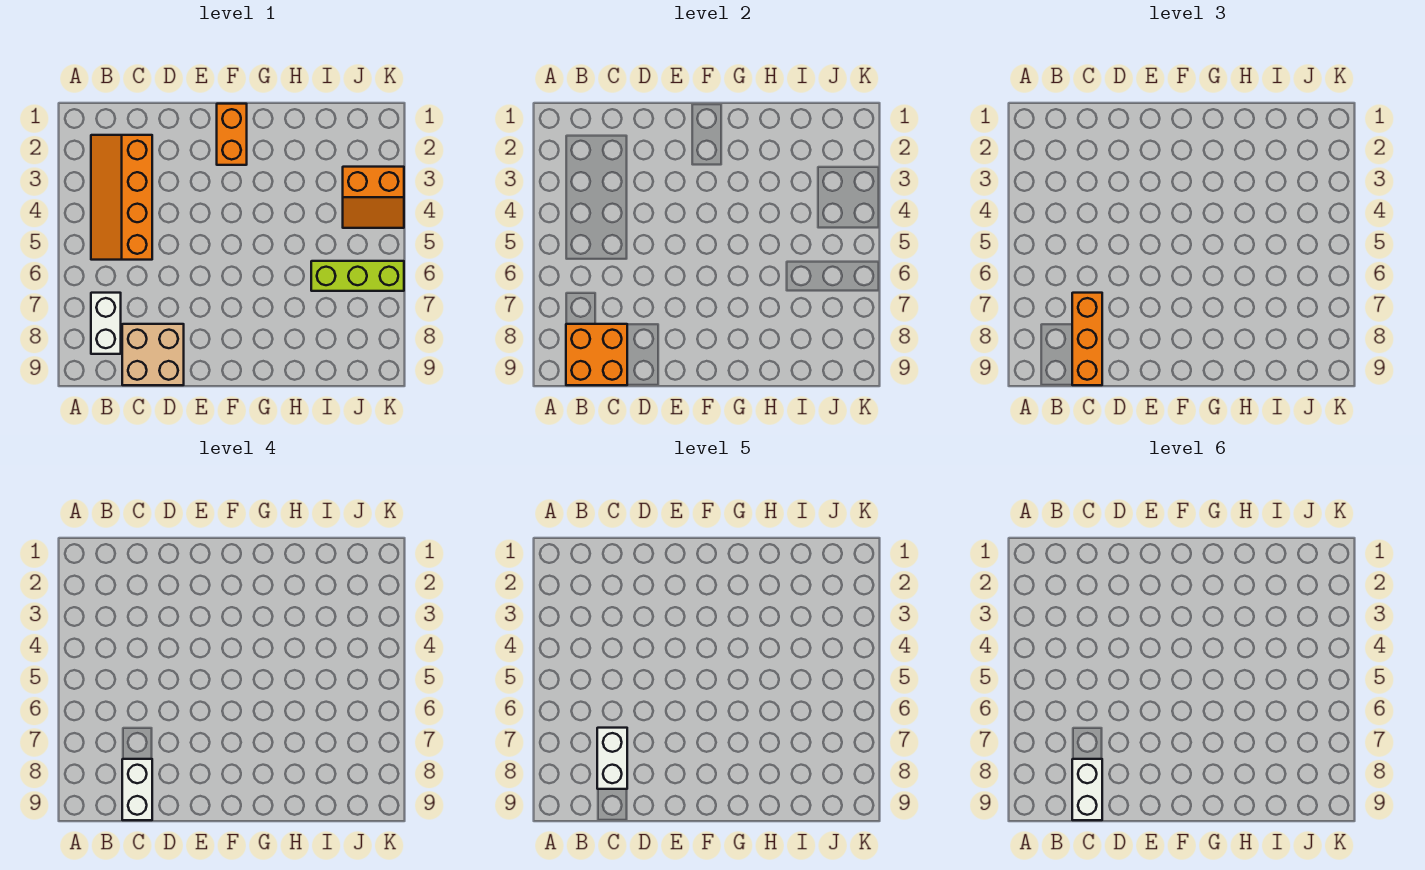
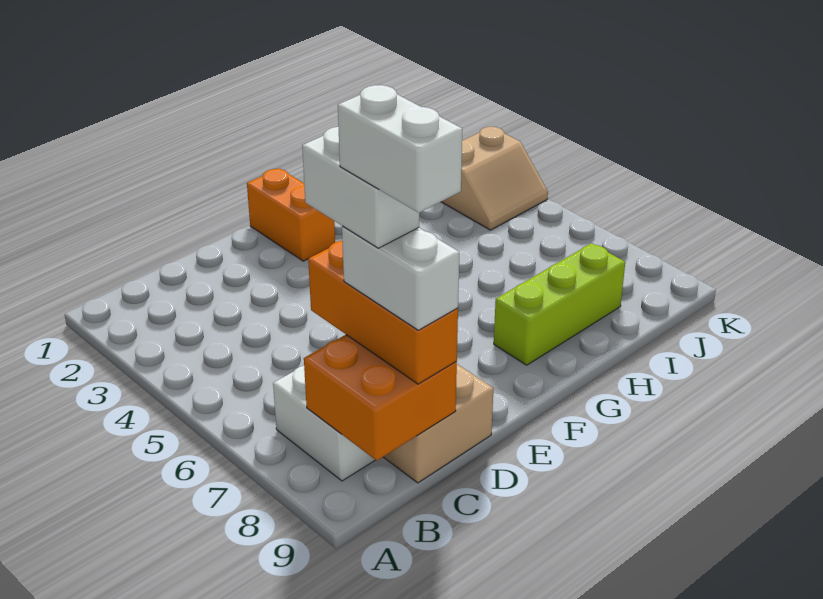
orange 2x4 slope [91,135,152,260] -> none
lime 1x3 brick [311,261,404,291] -> lime 1x3 brick moved to [494,243,625,365]
orange 2x2 slope [343,167,404,228] -> tan 2x2 slope [441,127,548,230]

